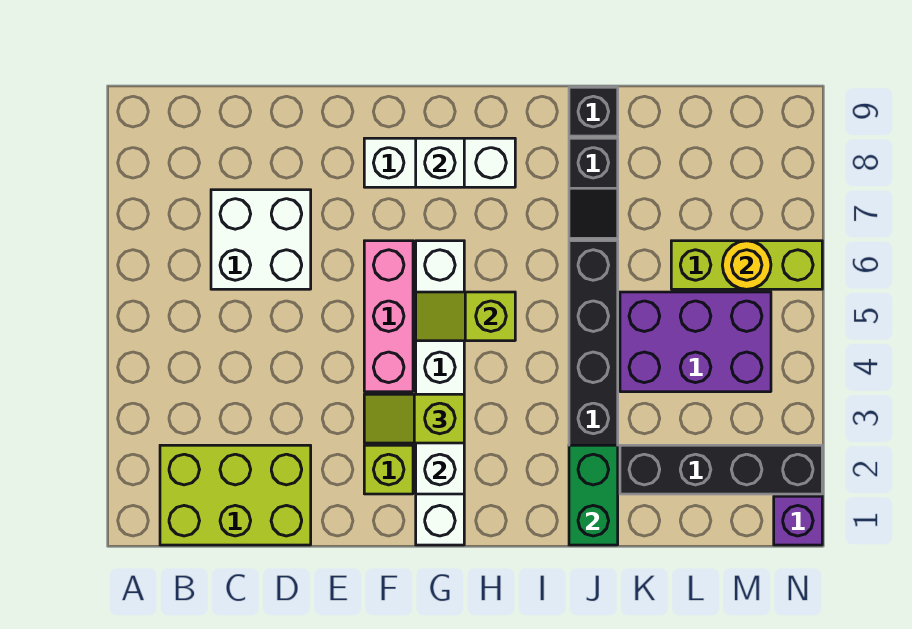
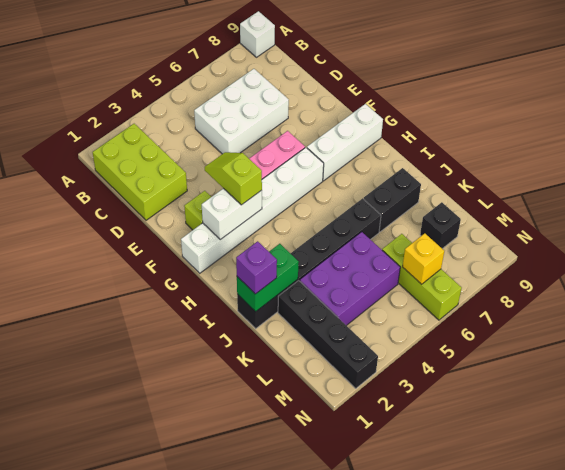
white 2x2 brick [211,190,311,289] -> white 2x3 brick [194,69,289,154]
white 1x3 brick [364,138,515,187] -> white 1x3 brick turned to [307,104,383,181]
lime 1x2 slope [416,292,515,341] -> none
white 1x1 brick [416,138,464,187] -> white 1x1 brick moved to [240,11,275,57]
black 1x2 slope [569,138,618,238] -> black 1x2 brick [364,168,421,232]
black 1x1 brick [569,87,618,136] -> black 1x1 brick moved to [420,202,461,249]
purple 2x3 brick [620,292,771,392] -> purple 2x3 brick turned to [300,232,400,326]
yellow 1x1 round brick [722,241,771,289] -> yellow 1x1 brick [402,233,444,284]
purple 1x1 brick [774,496,822,545] -> purple 1x1 brick moved to [236,241,277,294]

